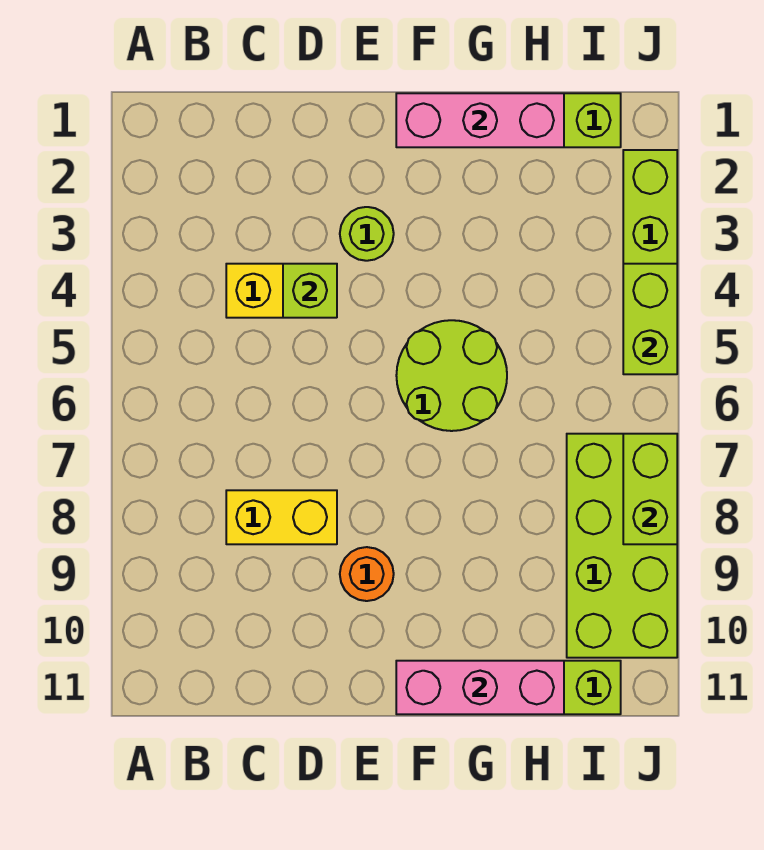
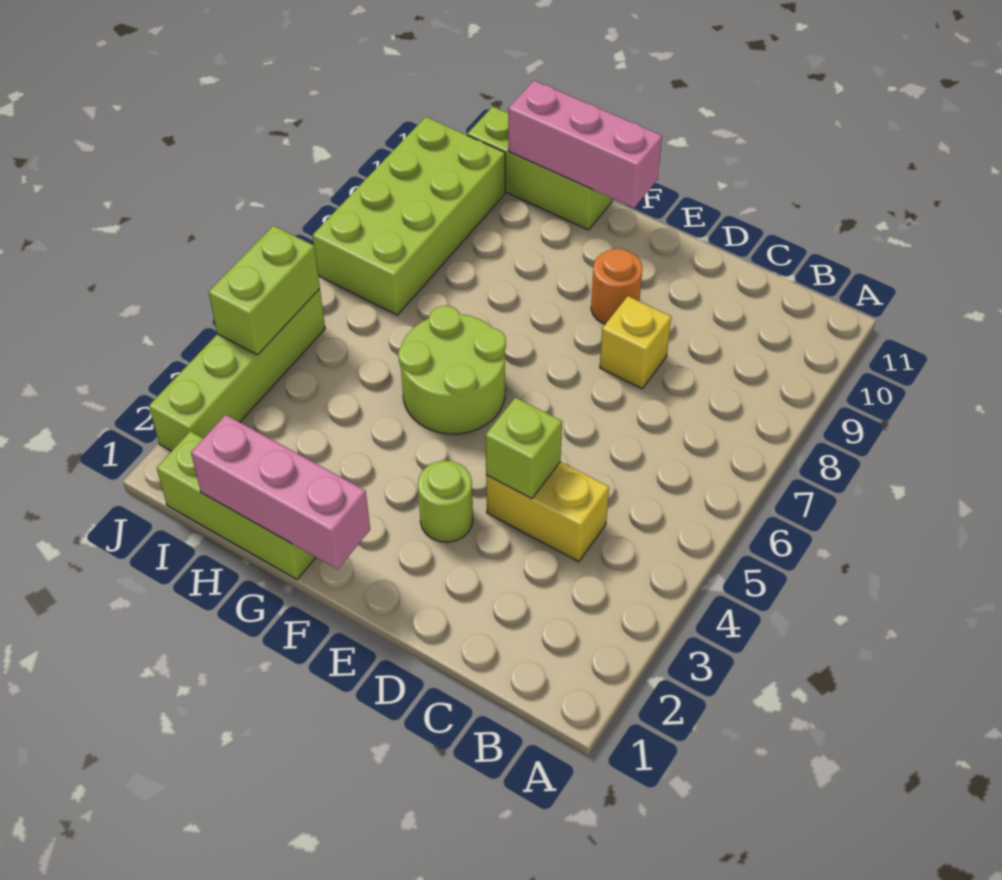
yellow 1x2 brick [226,490,337,544] -> yellow 1x1 brick [600,296,671,388]
lime 1x2 brick [623,434,677,544] -> none

